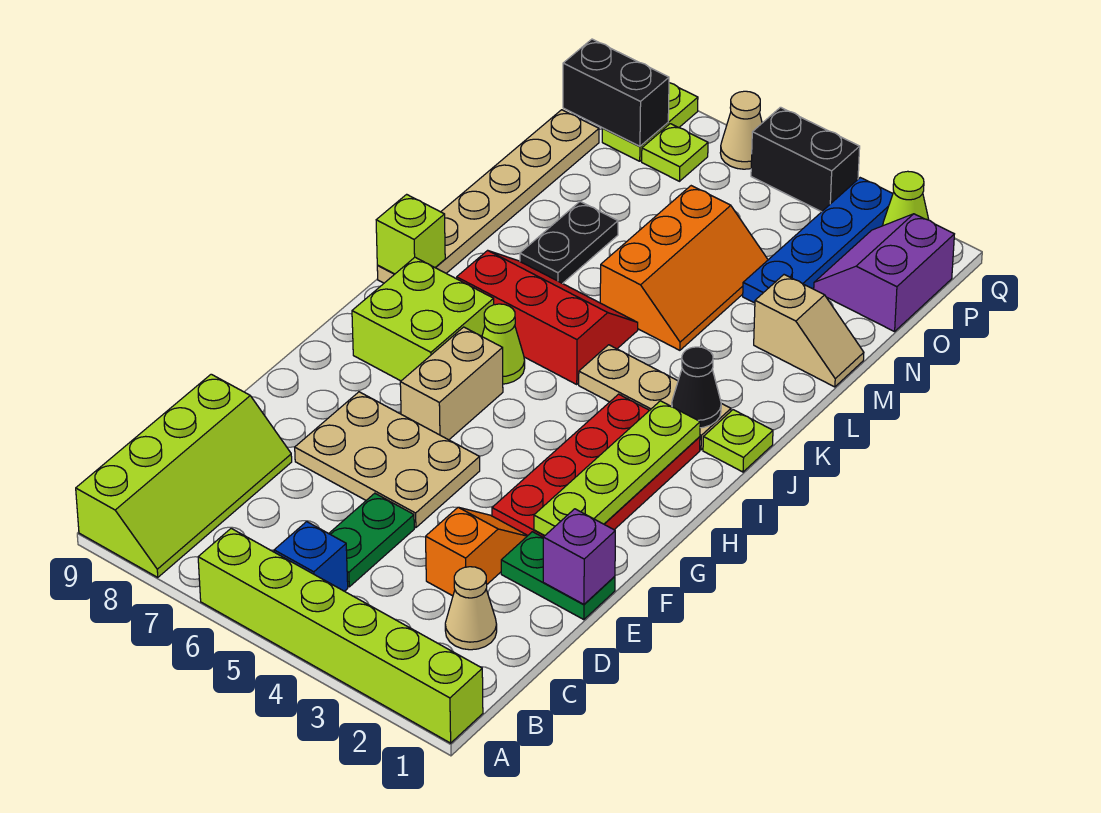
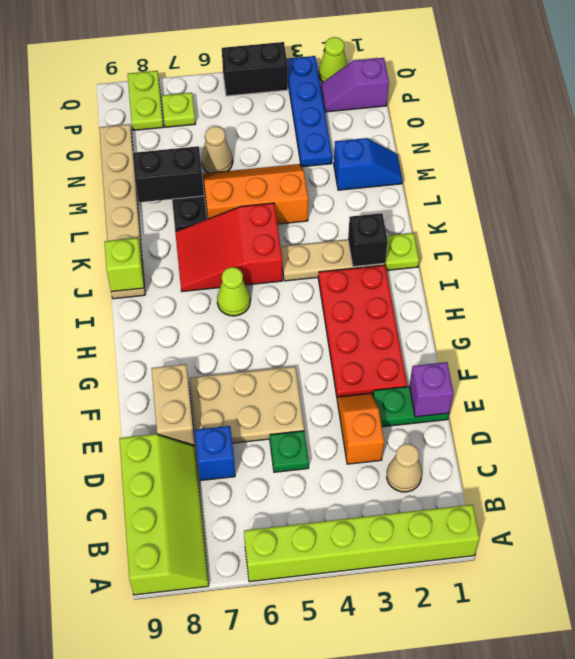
blue 1x1 brick [274,522,348,591] -> blue 1x1 brick moved to [195,426,235,481]
green 1x2 plate [329,493,414,587] -> green 1x1 plate [270,431,309,472]
lime 1x4 plate [534,401,700,536] -> none
tan 1x2 brick [400,327,503,440] -> tan 1x2 brick moved to [152,364,195,445]
lime 2x2 brick [352,257,494,381] -> none
black 1x1 cone [672,347,721,428] -> black 1x1 brick [348,213,388,267]
red 2x3 slope [457,250,638,384] -> red 2x3 slope turned to [175,203,282,292]
orange 2x3 slope [600,186,768,350] -> orange 2x3 slope turned to [203,164,308,224]
tan 1x2 slope [754,275,864,387] -> blue 1x2 slope [334,138,402,190]
purple 2x2 slope [814,214,954,332] -> purple 1x2 slope [321,58,389,112]
black 1x2 brick [563,39,669,146] -> black 1x2 brick moved to [133,146,204,202]
tan 1x1 cone [720,91,762,169] -> tan 1x1 cone moved to [201,126,233,173]

